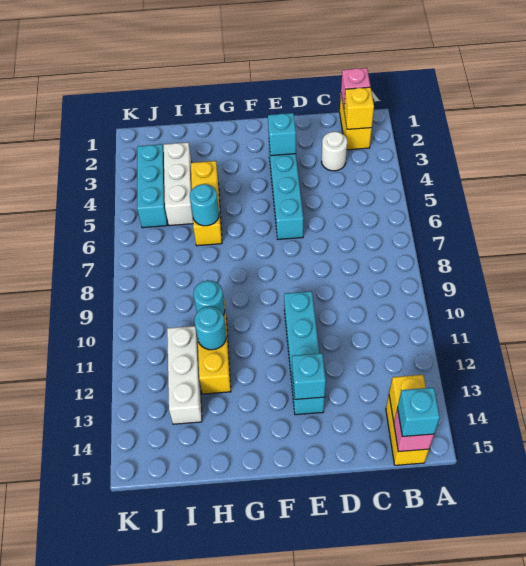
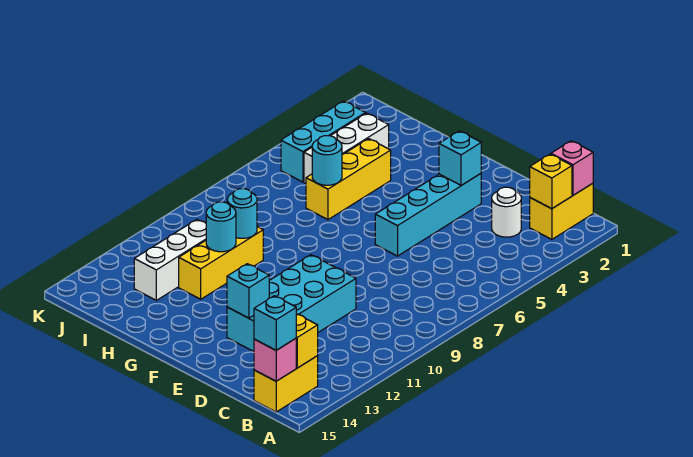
cyan 1x4 brick [284,291,325,415] -> cyan 2x4 brick [227,255,356,352]

